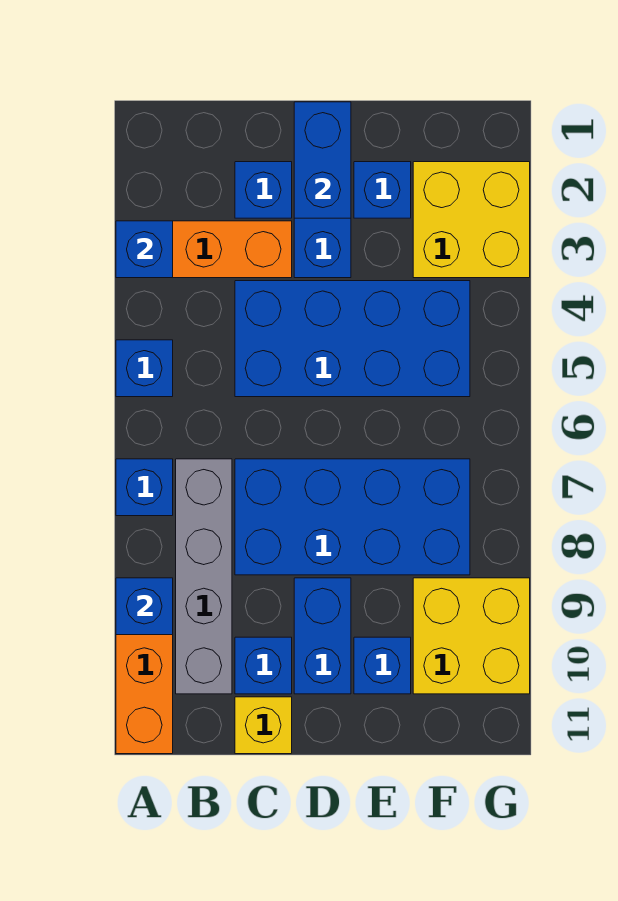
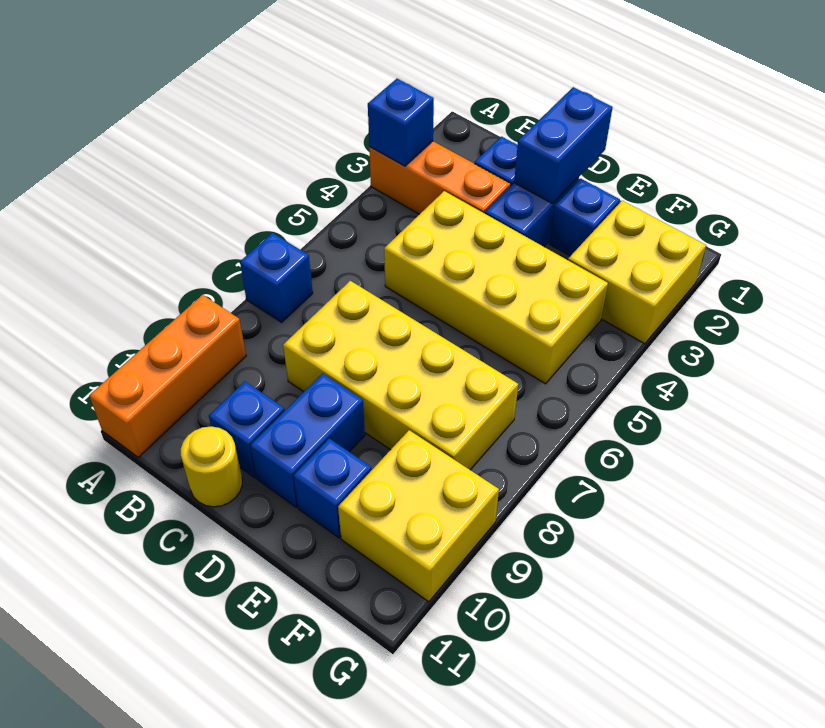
blue 1x1 brick [116,340,173,397] -> none
blue 1x1 brick [116,578,173,635] -> none
grey 1x4 brick [176,459,232,694] -> none
blue 2x4 brick [235,281,470,397] -> yellow 2x4 brick [384,191,608,384]
blue 2x4 brick [235,459,470,575] -> yellow 2x4 brick [283,281,518,470]
yellow 1x1 brick [235,697,292,754] -> yellow 1x1 round brick [181,426,242,507]

